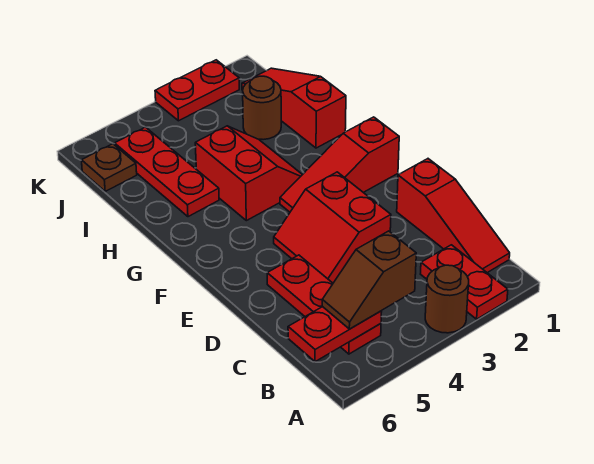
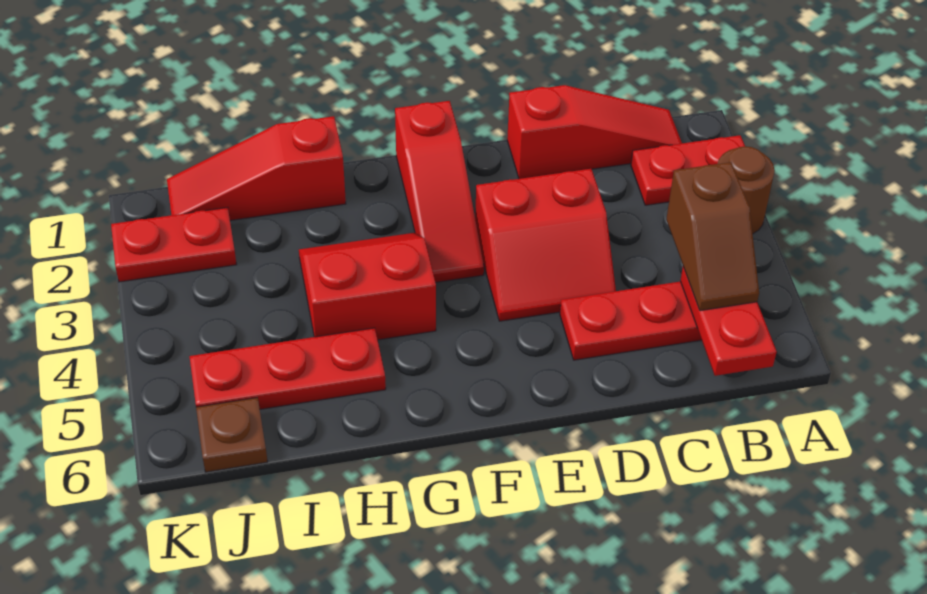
brown 1x1 round brick [243,76,281,140] -> none
red 1x2 plate [155,60,239,121] -> red 1x2 plate turned to [111,208,237,282]

